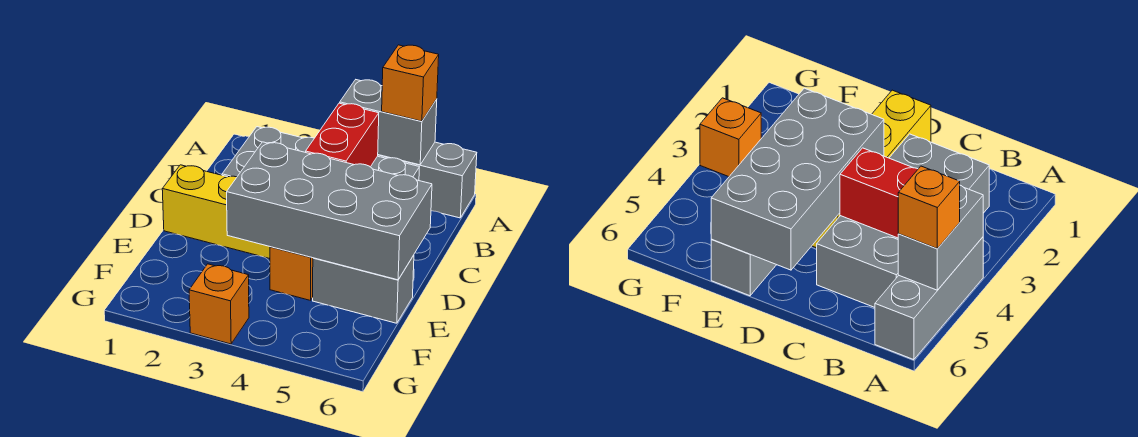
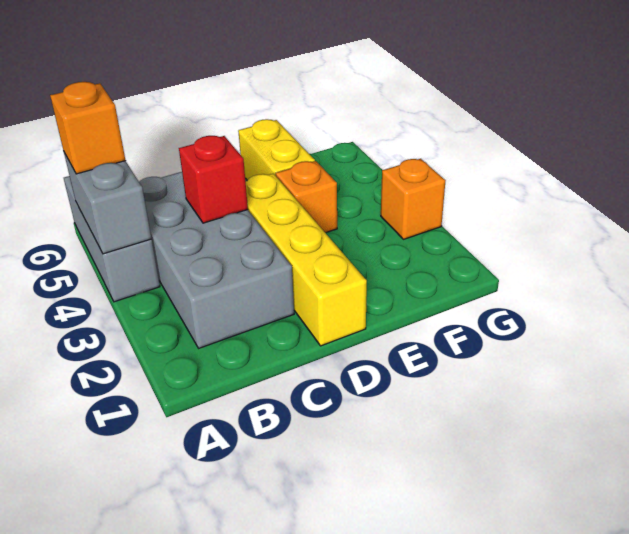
red 1x2 brick [306,103,379,167] -> red 1x1 brick [179,136,248,223]
grey 2x4 brick [227,142,432,280] -> none
grey 1x2 brick [313,255,414,323] -> yellow 1x2 brick [238,119,315,180]

